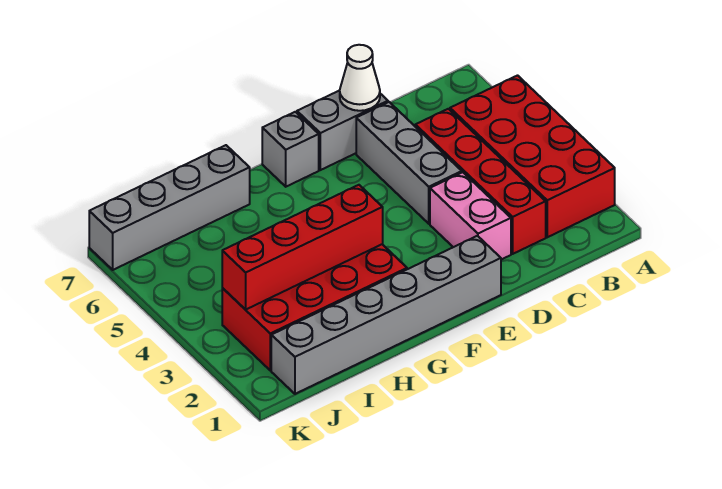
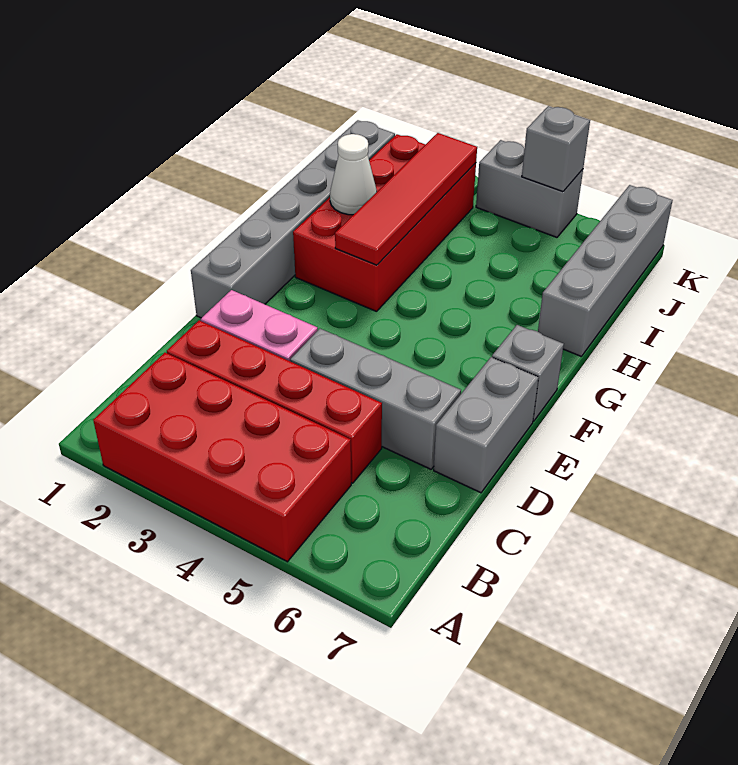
white 1x1 cone [340,45,380,111] -> white 1x1 cone moved to [330,134,377,215]
red 1x4 brick [222,185,383,310] -> red 1x4 tile [335,133,477,265]
none -> grey 1x2 brick [476,140,583,237]
none -> grey 1x1 brick [522,106,590,192]

